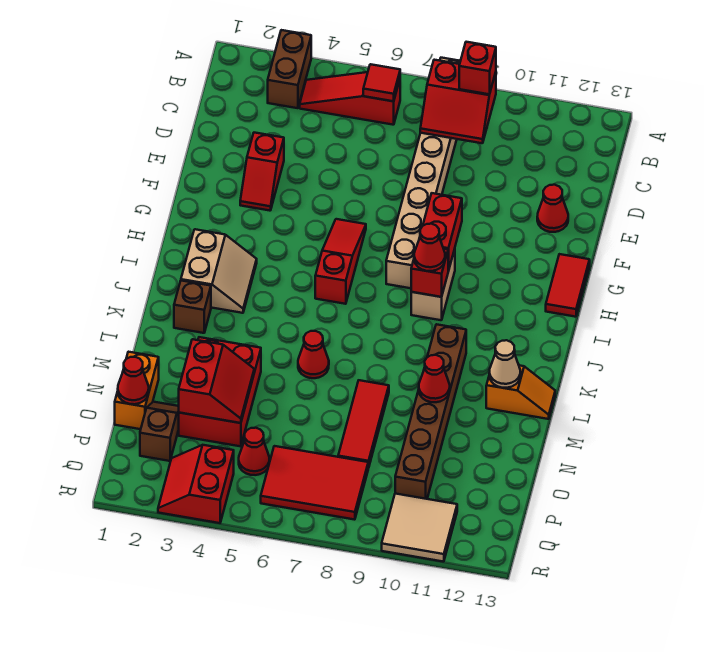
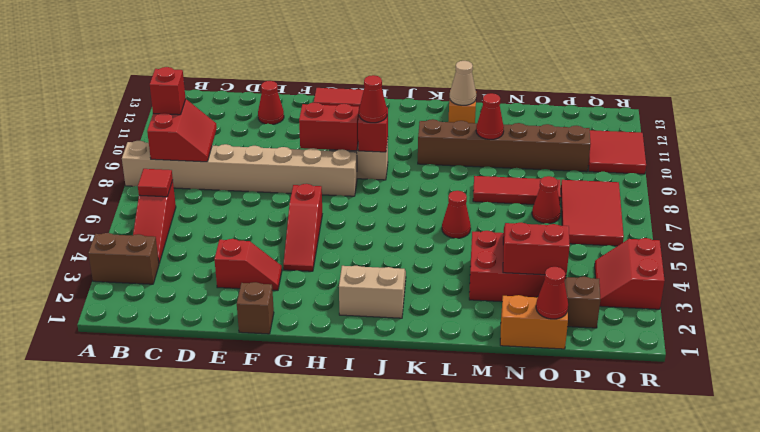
red 1x3 slope [315,219,366,304] -> red 1x3 slope turned to [283,184,322,271]
brown 1x1 brick [174,281,211,333] -> brown 1x1 brick moved to [237,282,274,334]
red 1x1 cone [239,428,270,475] -> red 1x1 cone moved to [532,176,561,223]
red 2x2 slope [158,445,234,523] -> red 2x2 slope turned to [595,238,665,309]
tan 2x2 tile [382,494,457,562] -> red 2x2 tile [588,130,646,174]

